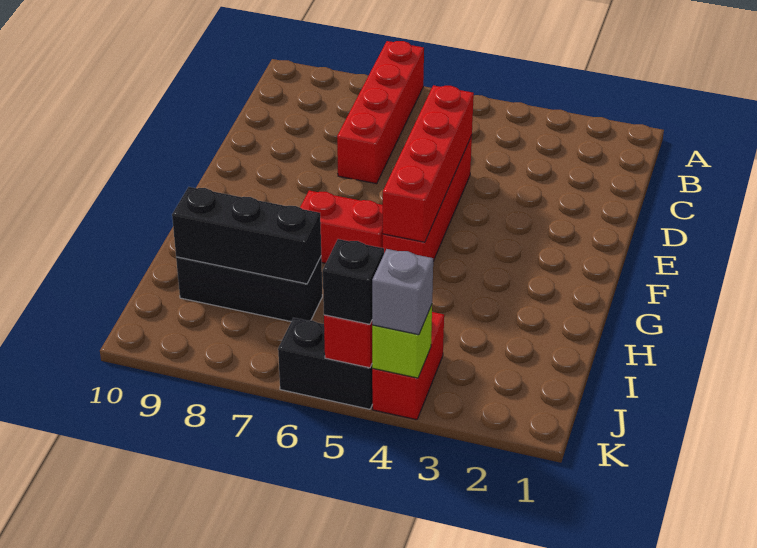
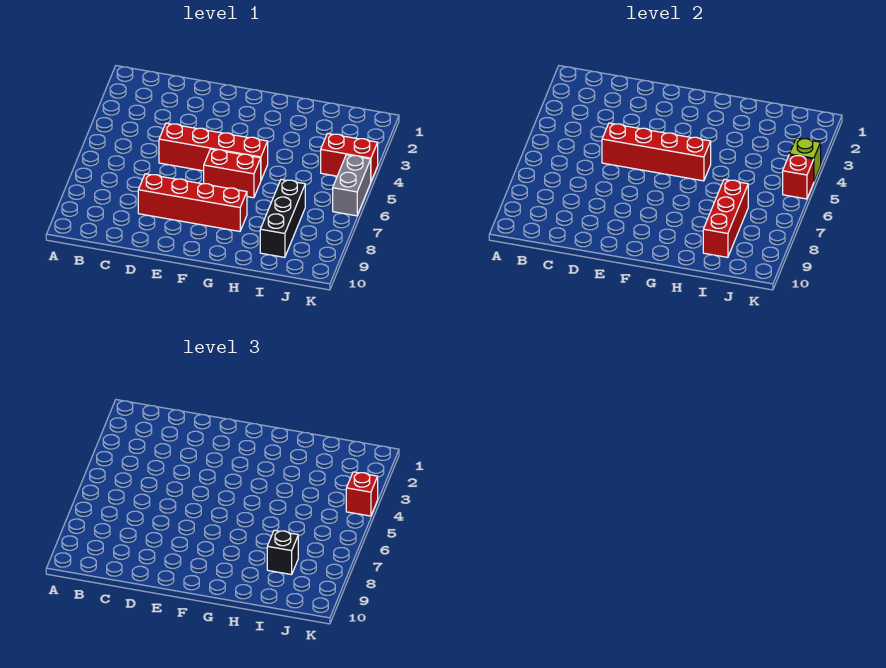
red 1x4 brick [337,41,424,184] -> red 1x4 brick moved to [138,174,247,231]
red 1x2 brick [300,190,383,263] -> red 1x2 brick turned to [204,149,261,198]
black 1x3 brick [172,187,321,284] -> red 1x3 brick [703,180,748,257]
grey 1x1 brick [372,249,433,335] -> red 1x1 brick [346,472,378,516]
black 1x2 brick [278,318,373,409] -> grey 1x2 brick [333,155,371,216]
black 1x1 brick [323,239,384,324] -> black 1x1 brick moved to [267,530,298,575]

